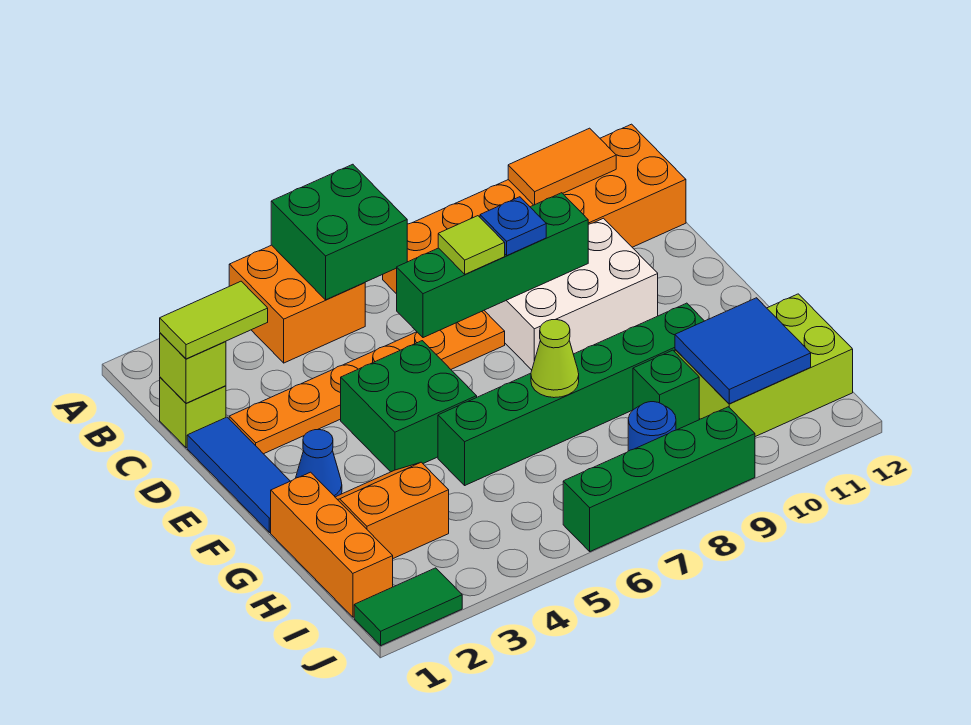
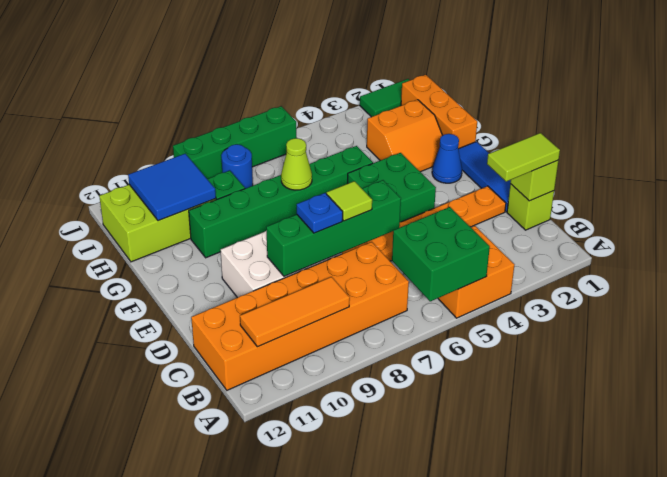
orange 1x2 tile [508,128,616,205] -> orange 1x3 tile [240,277,350,347]

